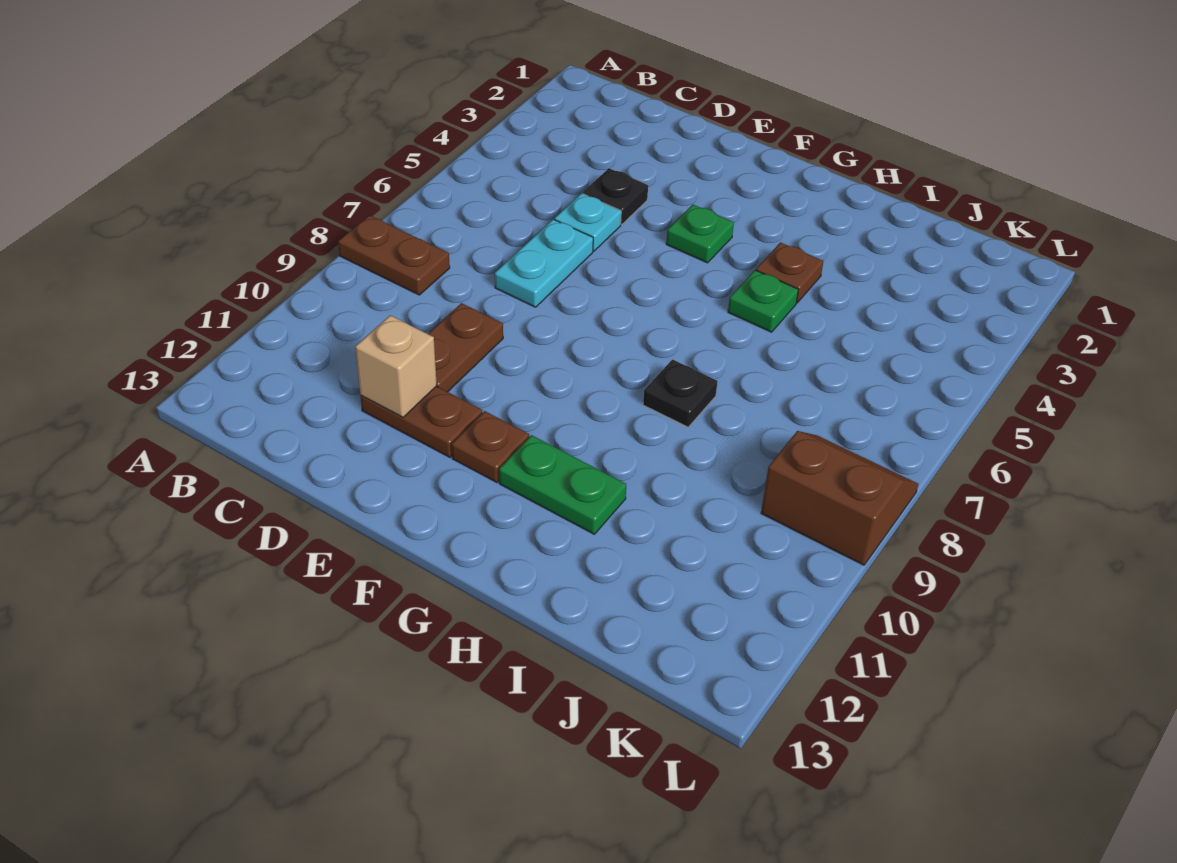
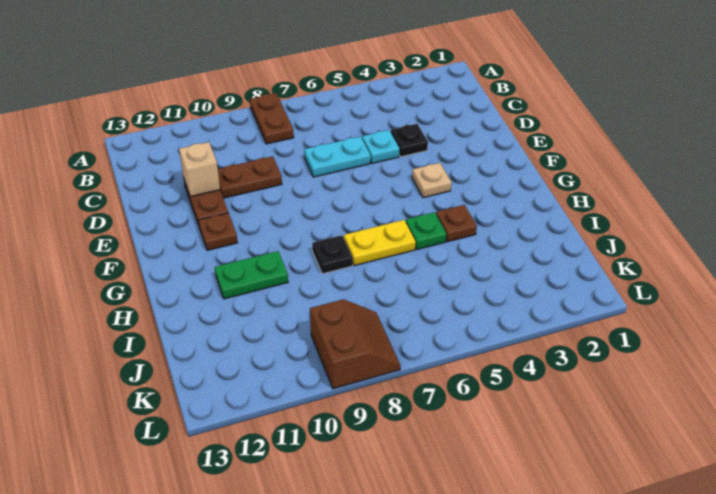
green 1x1 plate [666,205,734,263] -> tan 1x1 plate [412,163,452,198]
green 1x2 plate [499,435,626,534] -> green 1x2 plate turned to [215,251,288,299]
none -> yellow 1x2 plate [344,220,416,266]

